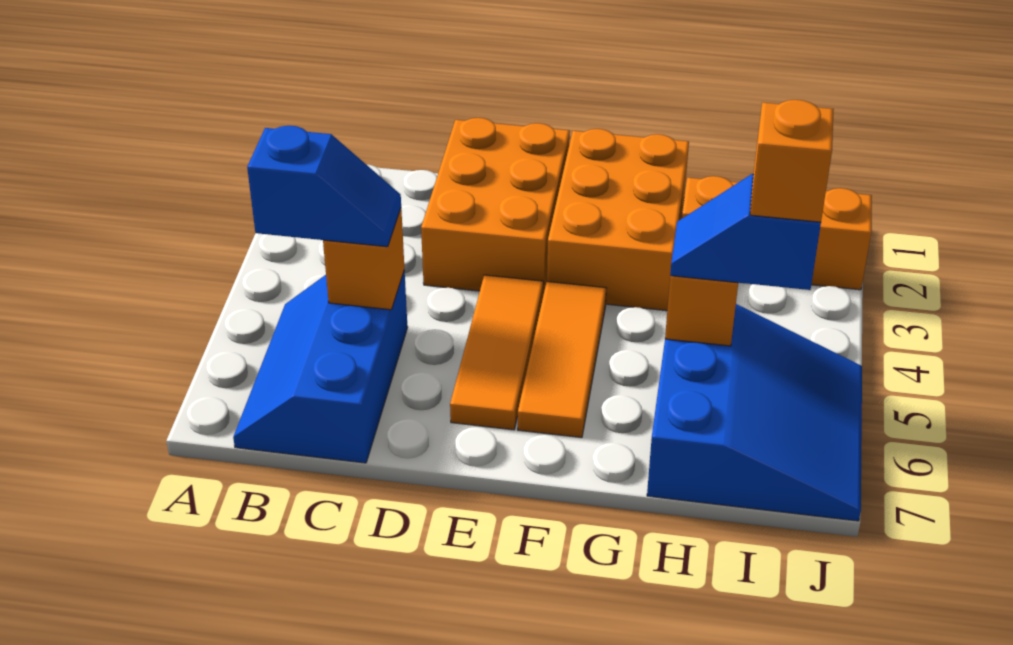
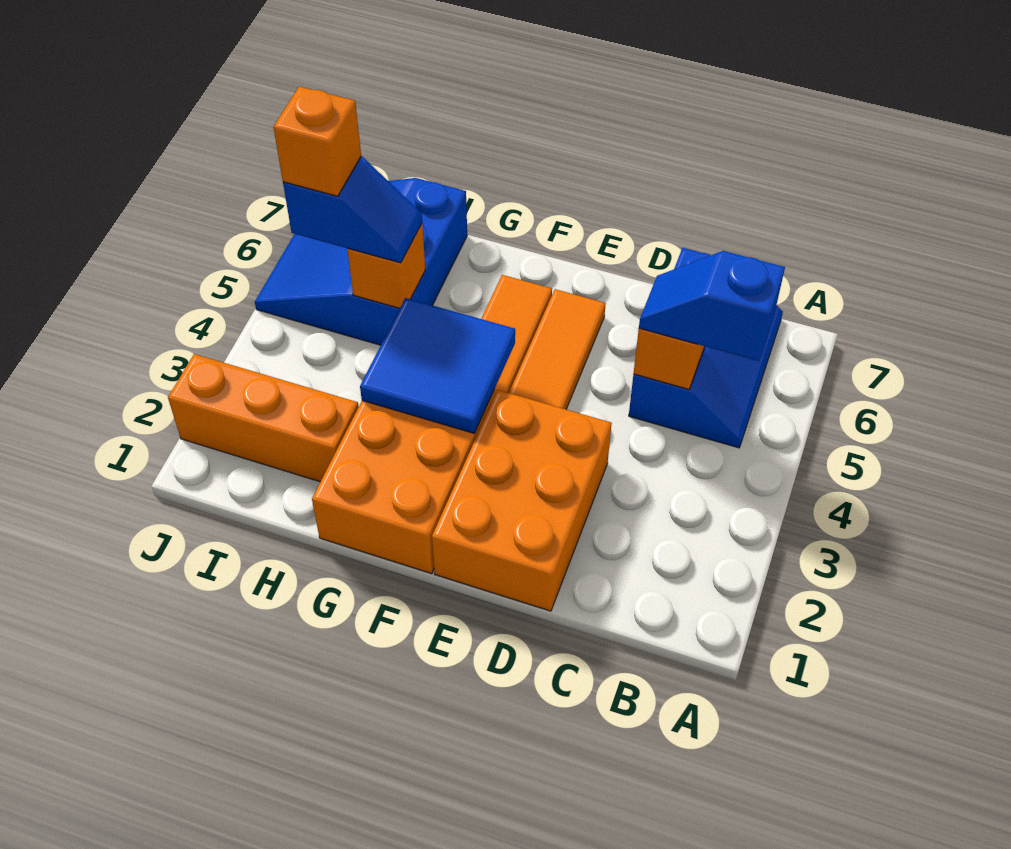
none -> blue 2x2 tile [360,298,515,433]

